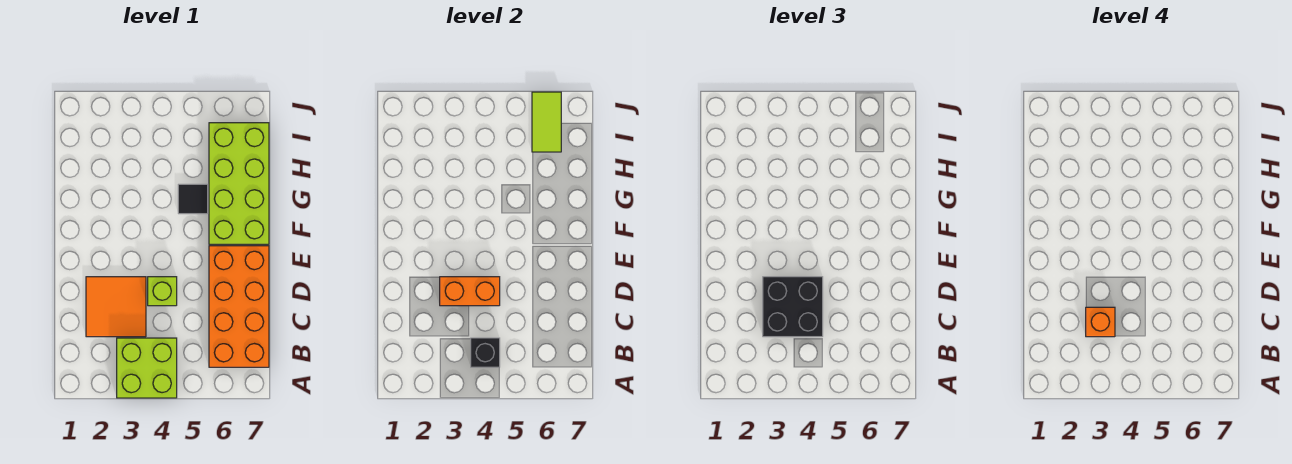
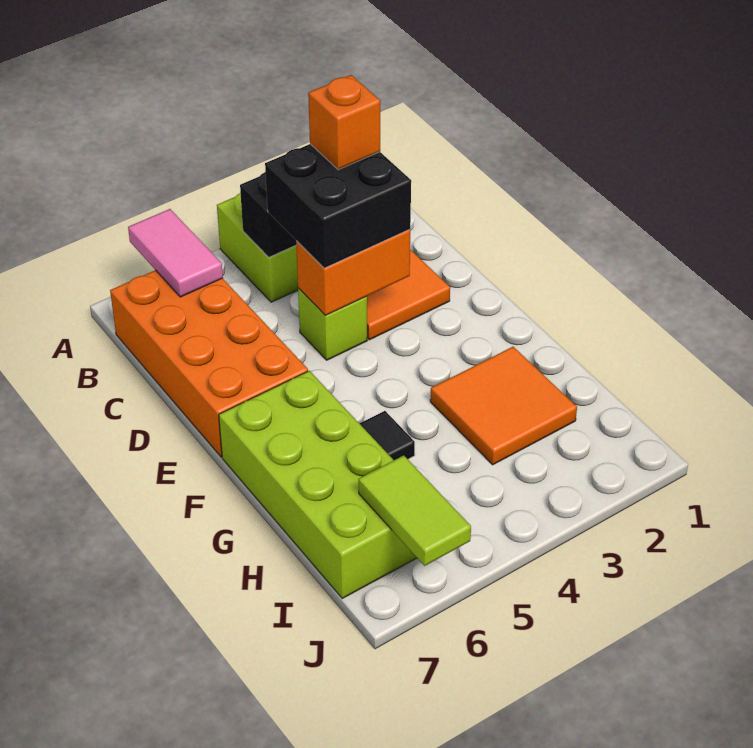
none -> pink 1x2 tile [128,209,223,297]
none -> orange 2x2 tile [430,347,577,465]

